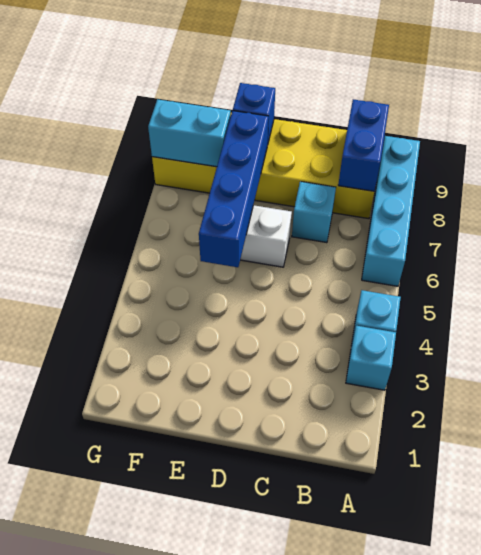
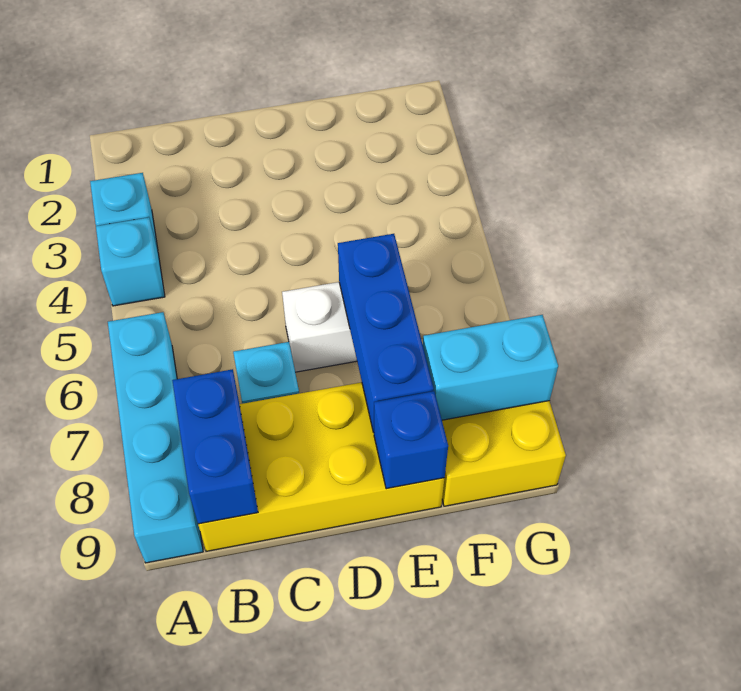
blue 1x4 brick [199,111,269,267] -> blue 1x3 brick [338,234,434,432]

